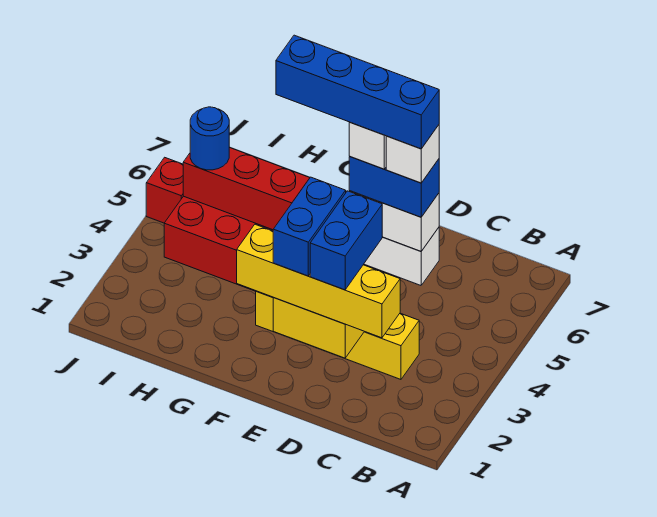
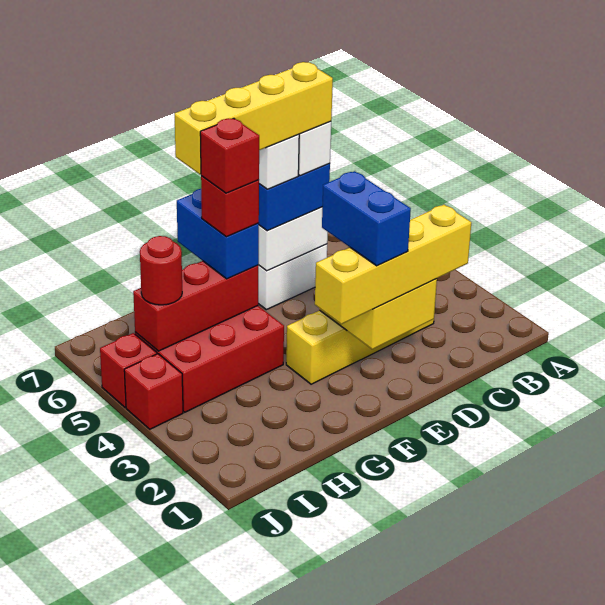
blue 1x2 brick [310,191,382,290] -> blue 1x2 brick moved to [177,189,259,279]
blue 1x4 brick [276,35,439,149] -> yellow 1x4 brick [175,62,333,174]
none -> red 1x1 brick [201,176,259,237]
none -> red 1x1 brick [200,118,259,193]
blue 1x1 round brick [190,107,229,170] -> red 1x1 round brick [140,236,182,305]
none -> red 1x1 brick [124,354,183,429]

